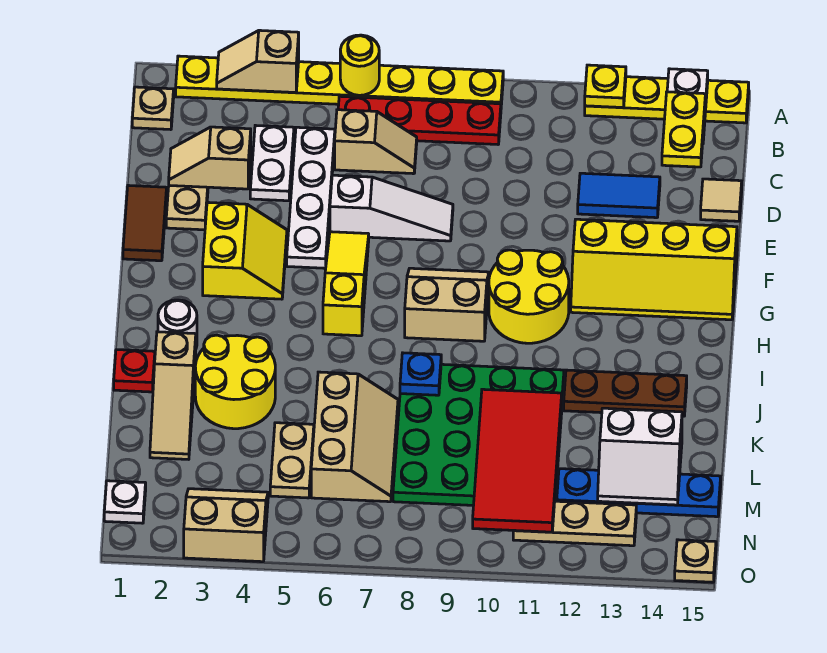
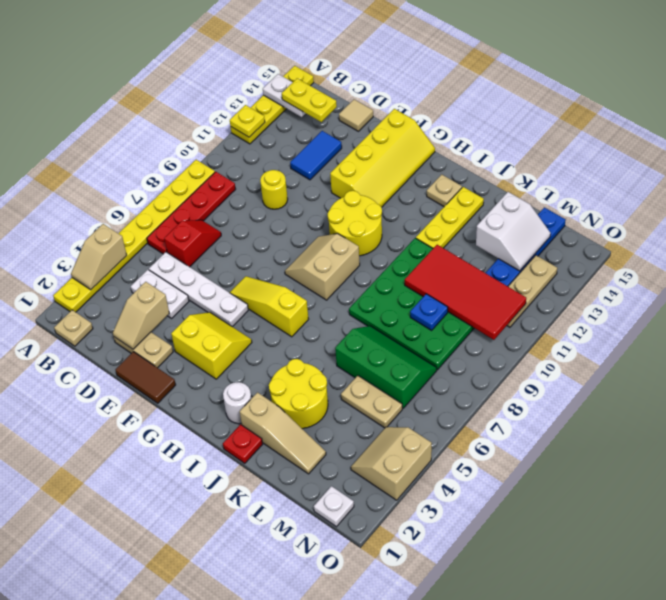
yellow 1x1 round brick [340,35,379,95] -> yellow 1x1 round brick moved to [260,170,288,209]
tan 1x2 slope [335,110,417,174] -> red 1x2 slope [164,220,221,267]
white 1x3 slope [330,175,453,241] -> none
blue 1x1 plate [400,353,441,395] -> blue 1x1 plate moved to [410,294,448,330]
brown 1x3 plate [564,370,687,416] -> yellow 1x3 plate [416,187,484,248]
tan 2x3 slope [311,372,398,502] -> green 2x3 slope [335,326,437,408]
tan 1x1 plate [675,540,716,582] -> tan 1x1 plate moved to [427,174,462,206]

